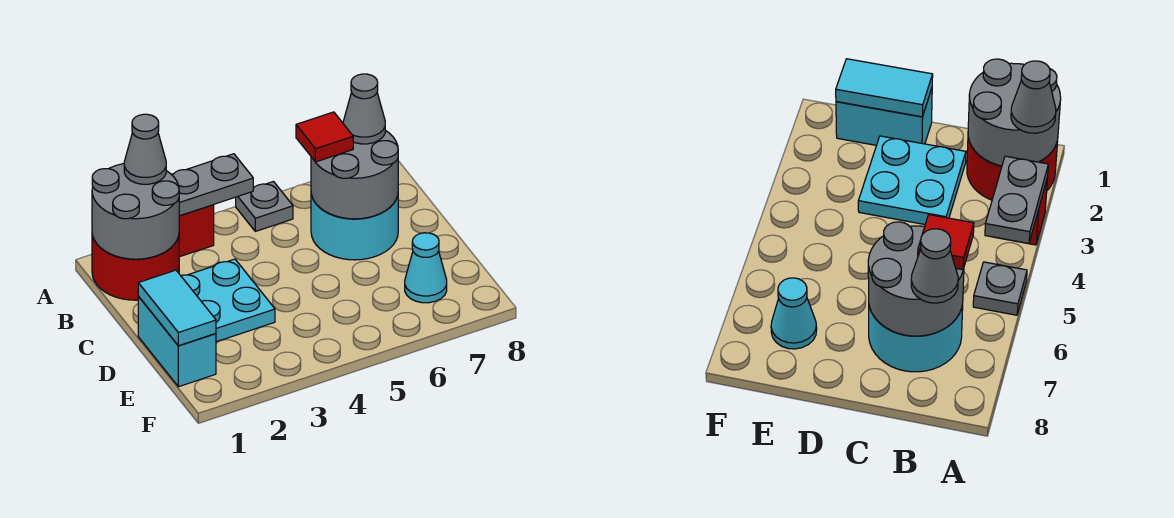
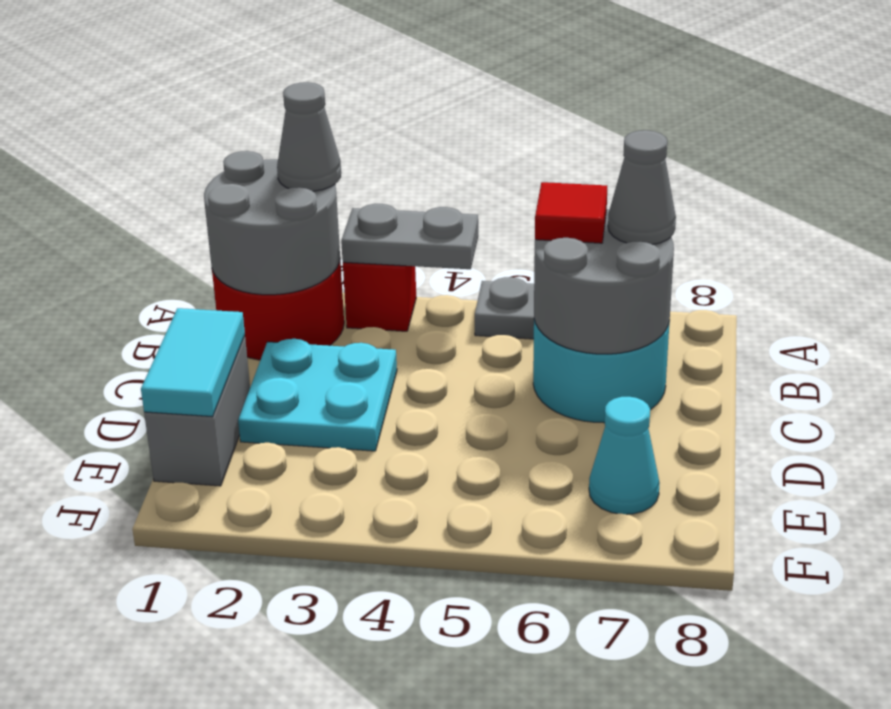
cyan 1x2 brick [138,297,216,387] -> grey 1x2 brick [144,336,250,486]

